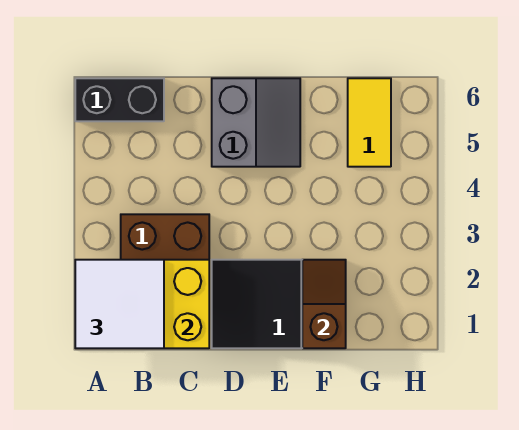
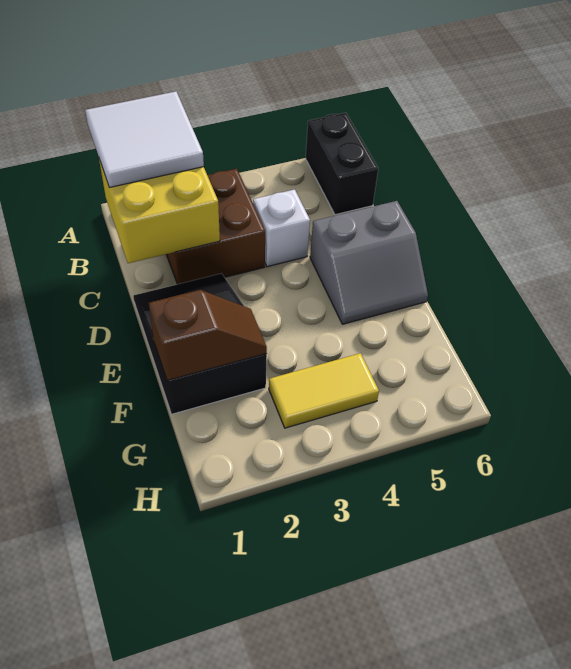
none -> white 1x1 brick [253,189,310,267]
yellow 1x2 tile [348,78,391,167] -> yellow 1x2 tile moved to [269,353,379,428]

